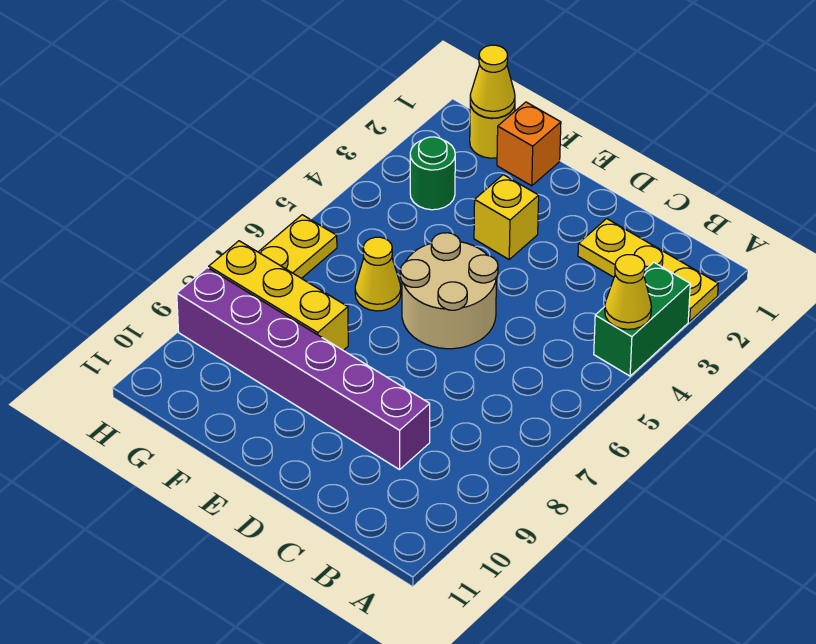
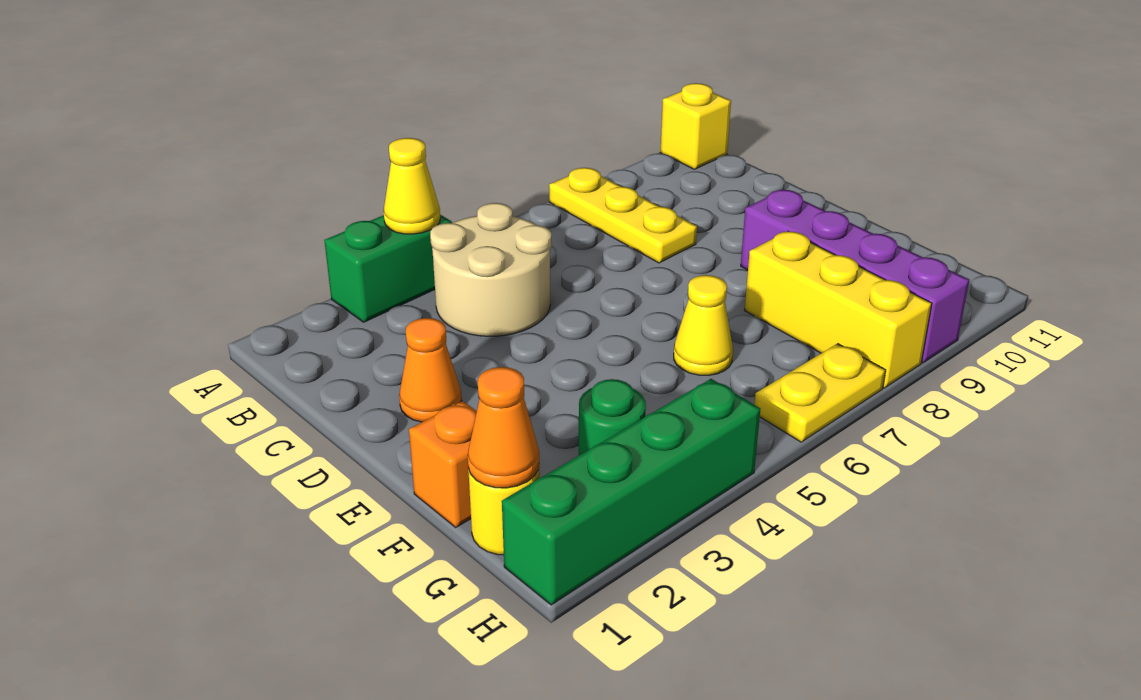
yellow 1x3 plate [578,219,718,322] -> yellow 1x3 plate moved to [549,168,697,263]
purple 1x6 brick [177,268,430,470] -> purple 1x4 brick [741,190,969,363]
none -> orange 1x1 cone [399,318,462,422]
tan 2x2 round brick [400,233,498,349] -> tan 2x2 round brick moved to [430,203,552,336]
yellow 1x1 brick [474,175,539,259] -> yellow 1x1 brick moved to [660,83,731,169]
yellow 1x1 cone [470,45,515,118] -> orange 1x1 cone [468,367,539,488]
none -> green 1x4 brick [502,379,760,605]

